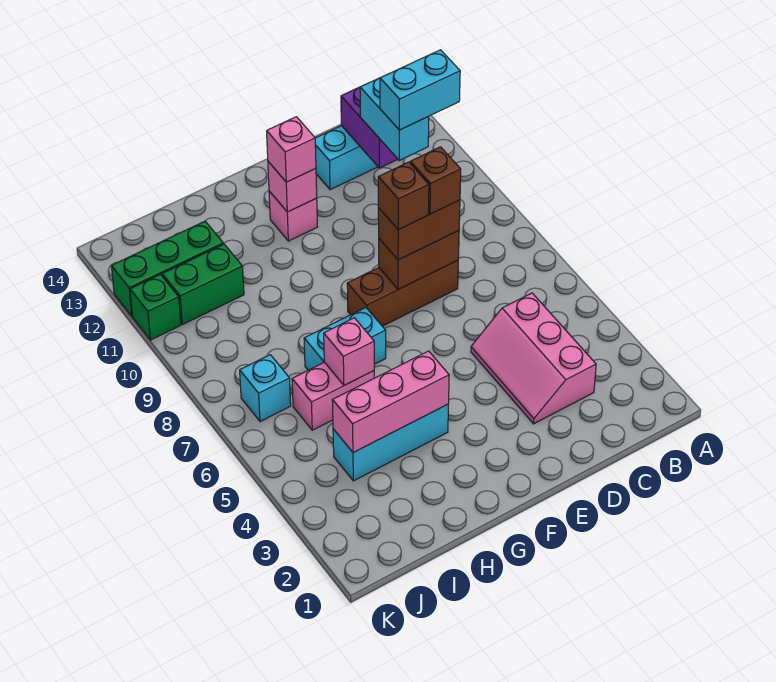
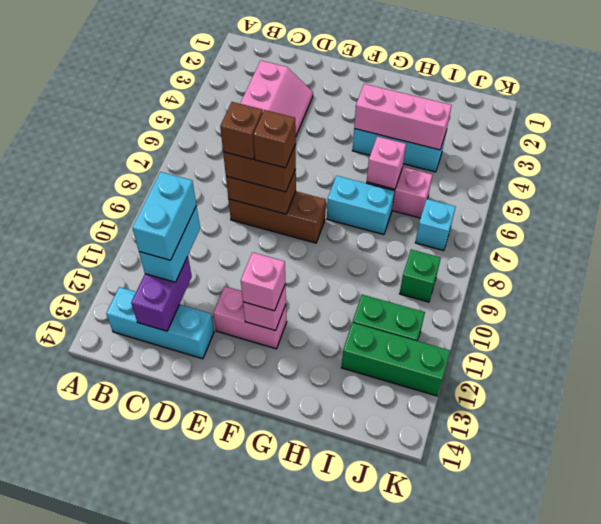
cyan 1x2 brick [380,50,460,130] -> cyan 1x2 brick turned to [133,172,196,260]
pink 1x1 brick [269,191,317,241] -> pink 1x2 brick [213,286,287,349]
green 1x1 brick [130,275,181,340] -> green 1x1 brick moved to [400,250,441,302]

